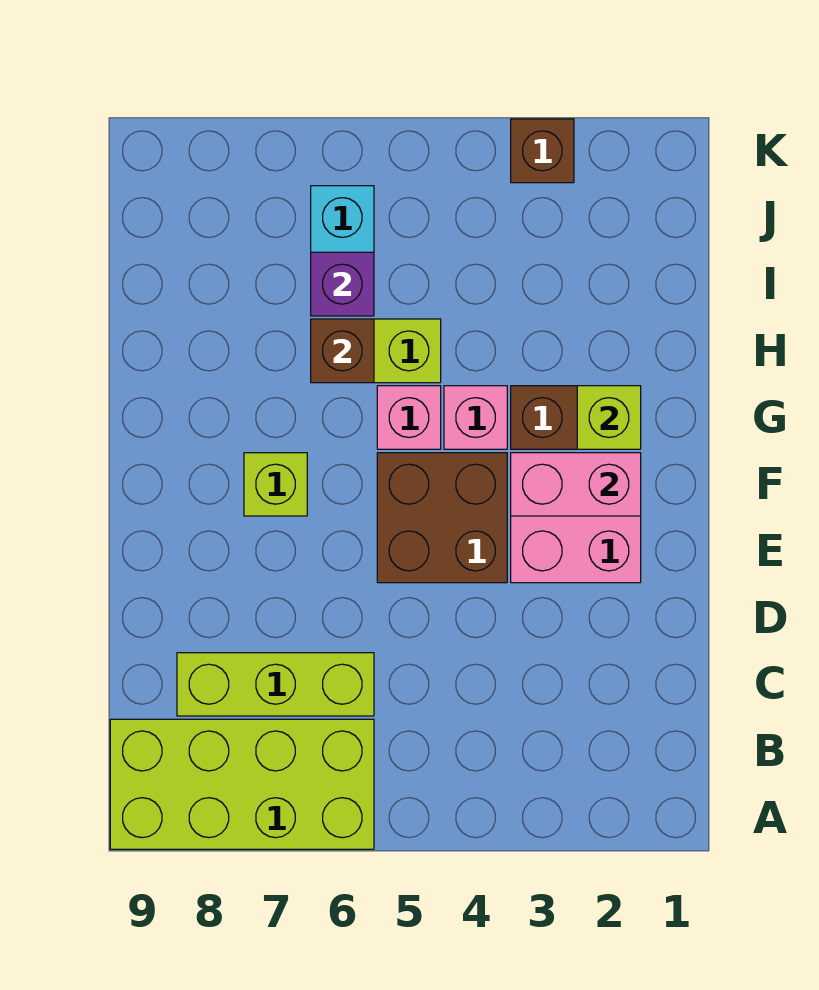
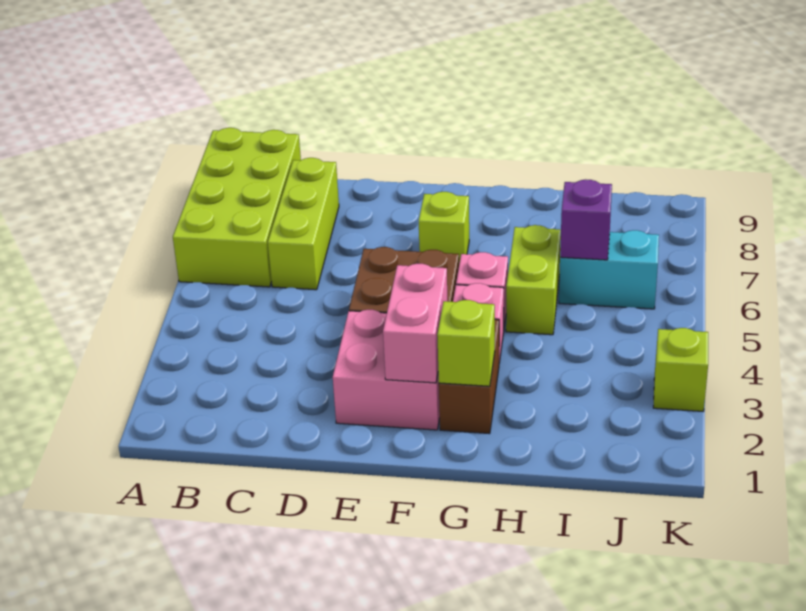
brown 1x1 brick [311,319,374,383] -> none
brown 1x1 brick [511,119,574,183] -> lime 1x1 brick [653,328,708,411]

